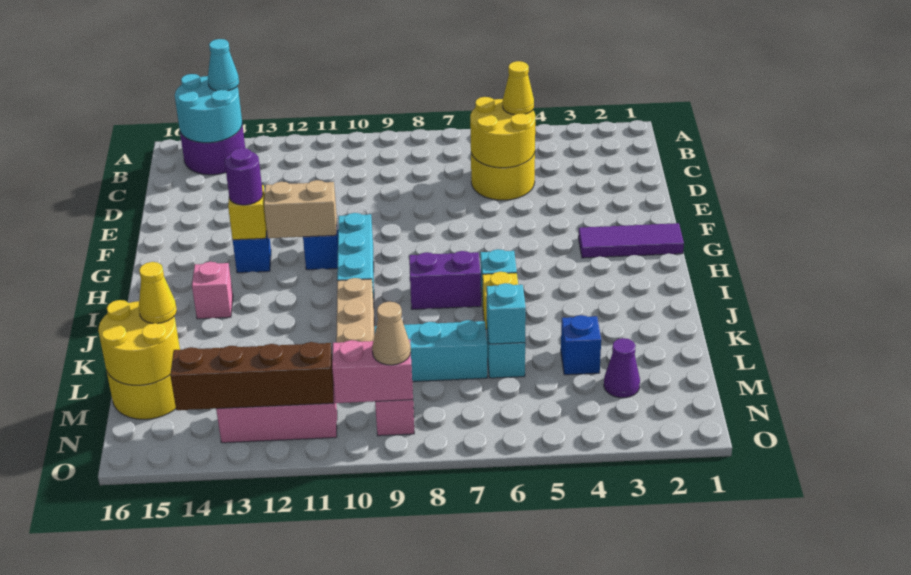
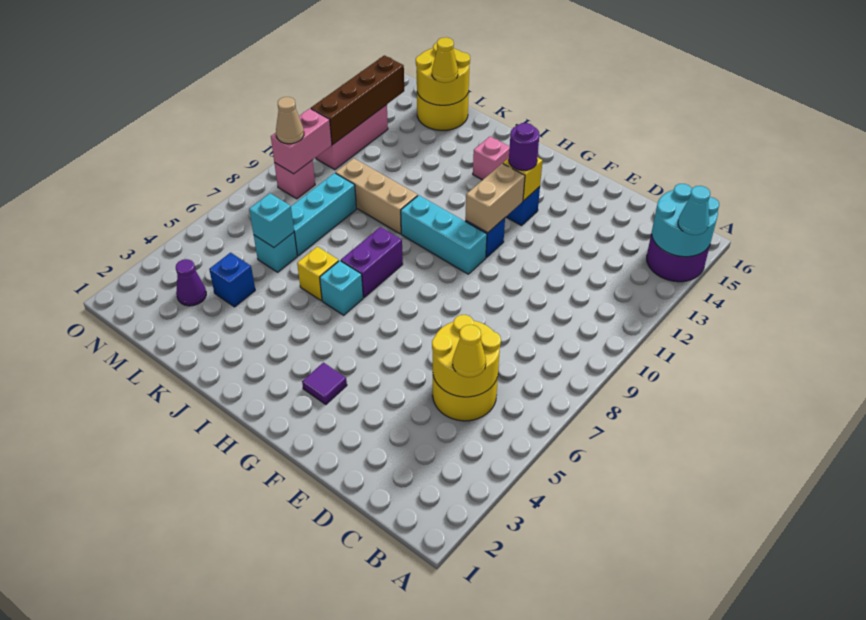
purple 1x3 tile [578,223,684,258] -> purple 1x1 tile [302,363,347,404]

